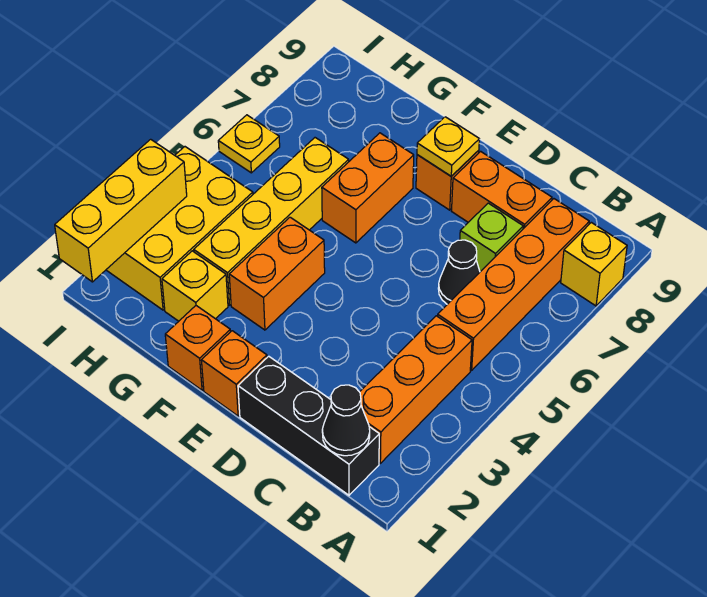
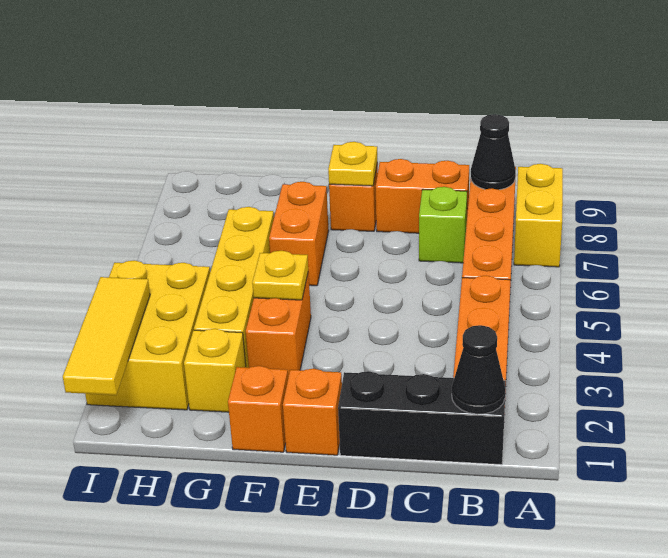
yellow 1x1 brick [561,222,627,306] -> yellow 1x2 brick [514,164,563,267]
black 1x1 cone [438,240,480,304] -> black 1x1 cone moved to [471,114,516,190]
yellow 1x3 brick [55,139,187,282] -> yellow 1x3 tile [63,277,150,395]
yellow 1x1 plate [218,115,280,173] -> yellow 1x1 plate moved to [252,251,308,300]

